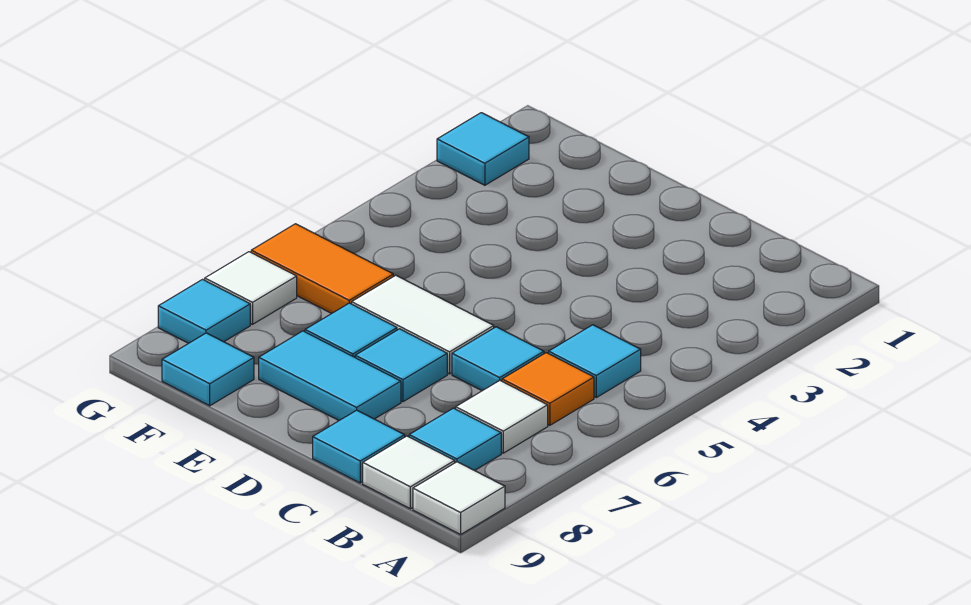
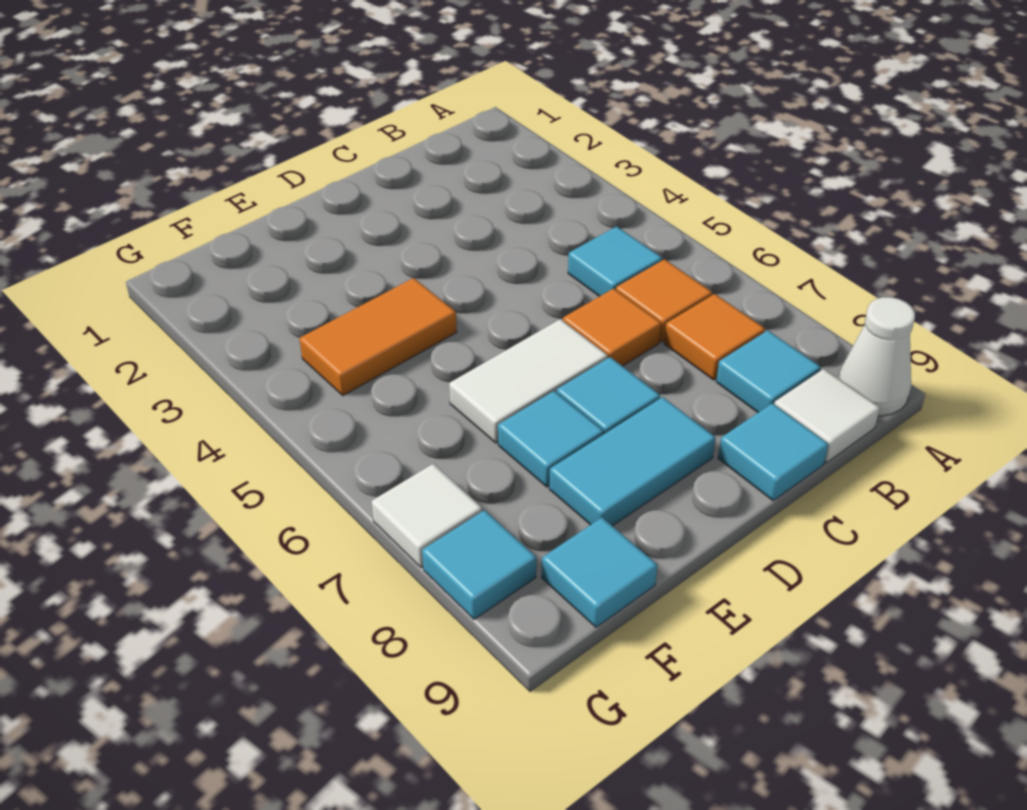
white 1x1 tile [413,462,505,534] -> white 1x1 cone [838,297,915,416]
white 1x1 tile [456,381,548,453] -> orange 1x1 tile [664,294,765,380]
cyan 1x1 tile [452,327,544,391] -> orange 1x1 tile [563,288,661,366]
orange 1x2 tile [251,224,393,314] -> orange 1x2 tile moved to [299,278,457,396]
cyan 1x1 tile [437,113,529,185] -> none

